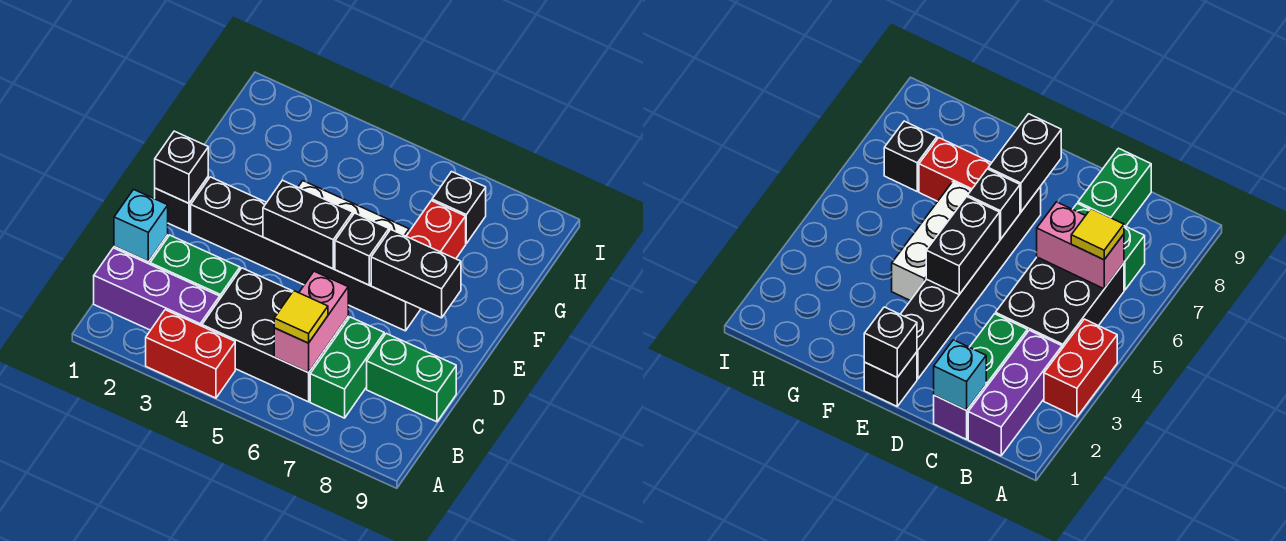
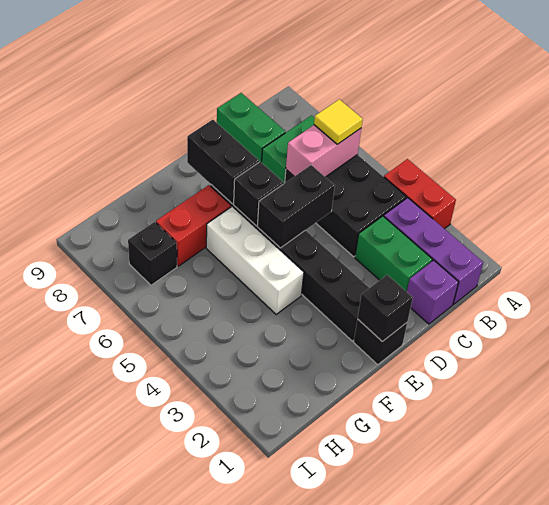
cyan 1x1 brick [114,189,168,262] -> none
black 1x2 brick [263,180,353,269] -> black 1x2 brick turned to [257,165,335,248]

